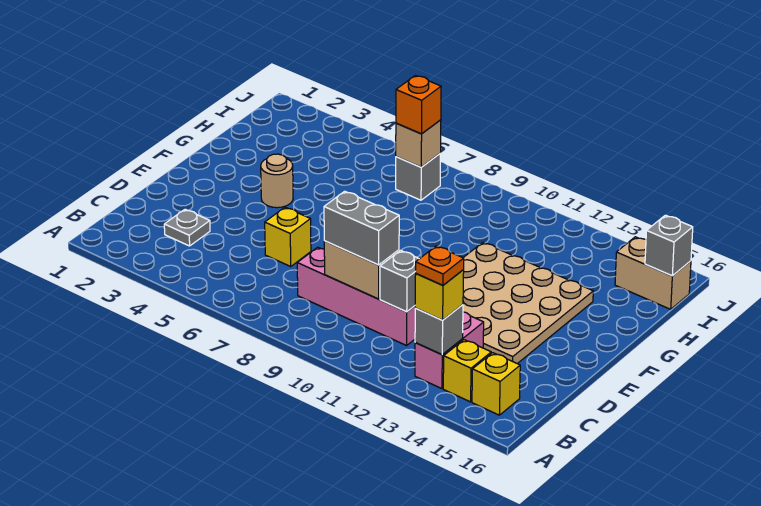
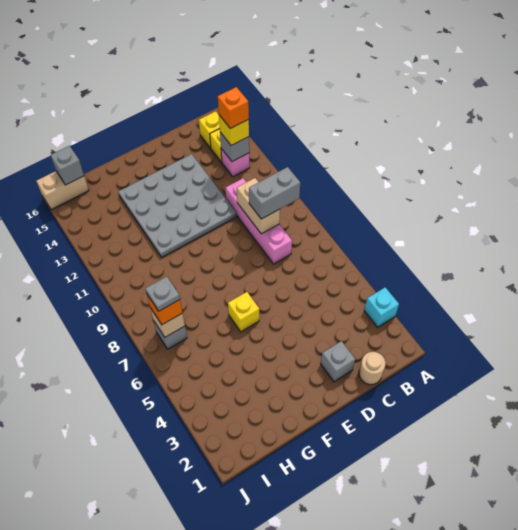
none -> cyan 1x1 brick [364,287,399,327]
pink 1x2 brick [415,312,484,389] -> pink 1x1 brick [221,149,250,177]
orange 1x1 plate [416,246,464,285] -> orange 1x1 brick [218,87,249,129]
grey 1x1 plate [164,209,210,246] -> grey 1x1 plate moved to [145,276,180,311]
grey 1x2 brick [324,191,399,265] -> grey 1x2 brick turned to [249,167,300,219]
grey 1x1 brick [380,250,419,312] -> grey 1x1 brick moved to [321,341,355,382]
yellow 1x1 brick [265,207,311,266] -> yellow 1x1 brick moved to [228,292,259,332]
tan 4x4 plate [463,243,593,364] -> grey 4x4 plate [118,154,236,257]
tan 1x1 round brick [261,154,293,208] -> tan 1x1 round brick moved to [359,352,386,385]
tan 1x2 brick [615,237,691,309] -> tan 1x2 brick turned to [37,171,89,210]

